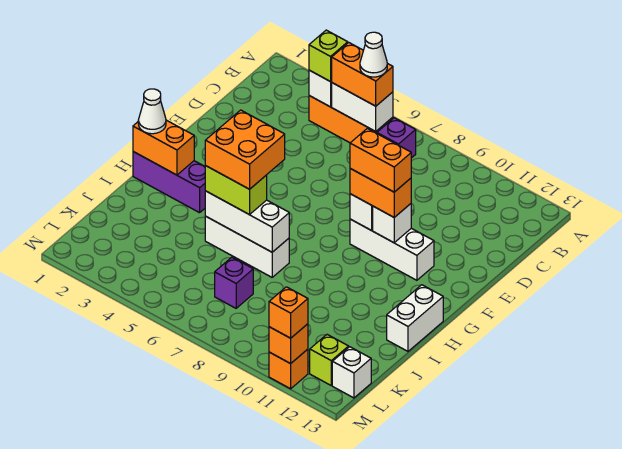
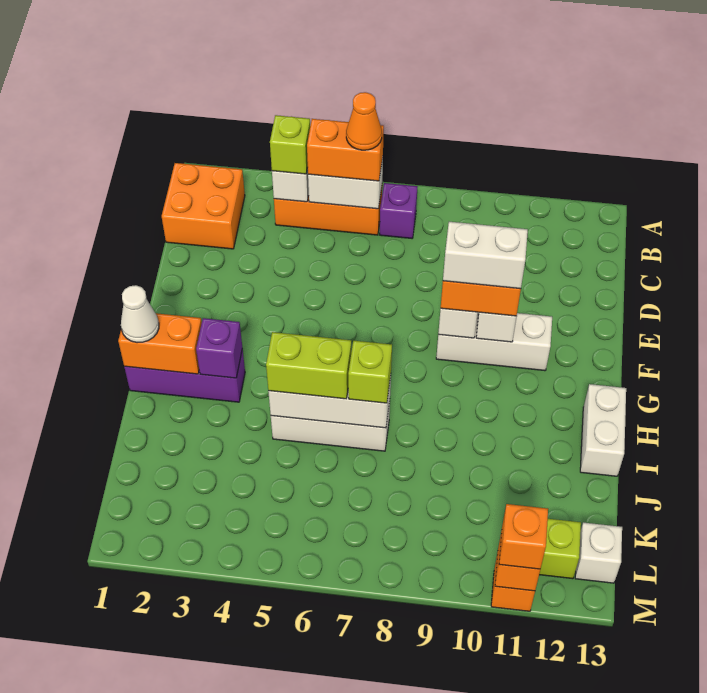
white 1x1 cone [360,32,387,77] -> orange 1x1 cone [346,92,382,150]
orange 1x2 brick [350,128,411,192] -> white 1x2 brick [443,222,528,289]
orange 2x2 brick [205,110,285,189] -> orange 2x2 brick moved to [162,163,245,249]
none -> lime 1x1 brick [348,341,392,403]
purple 1x1 brick [215,257,253,308] -> purple 1x1 brick moved to [196,318,242,378]

